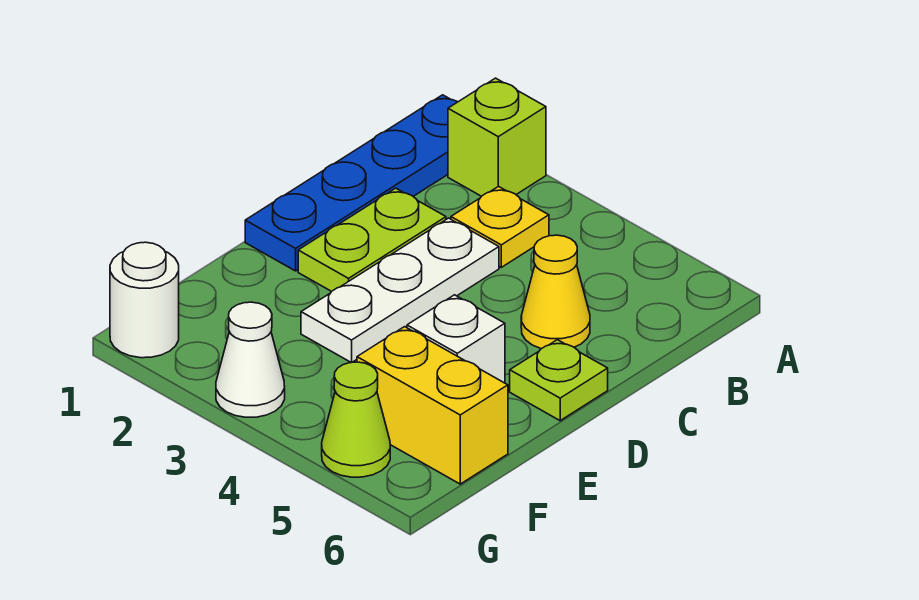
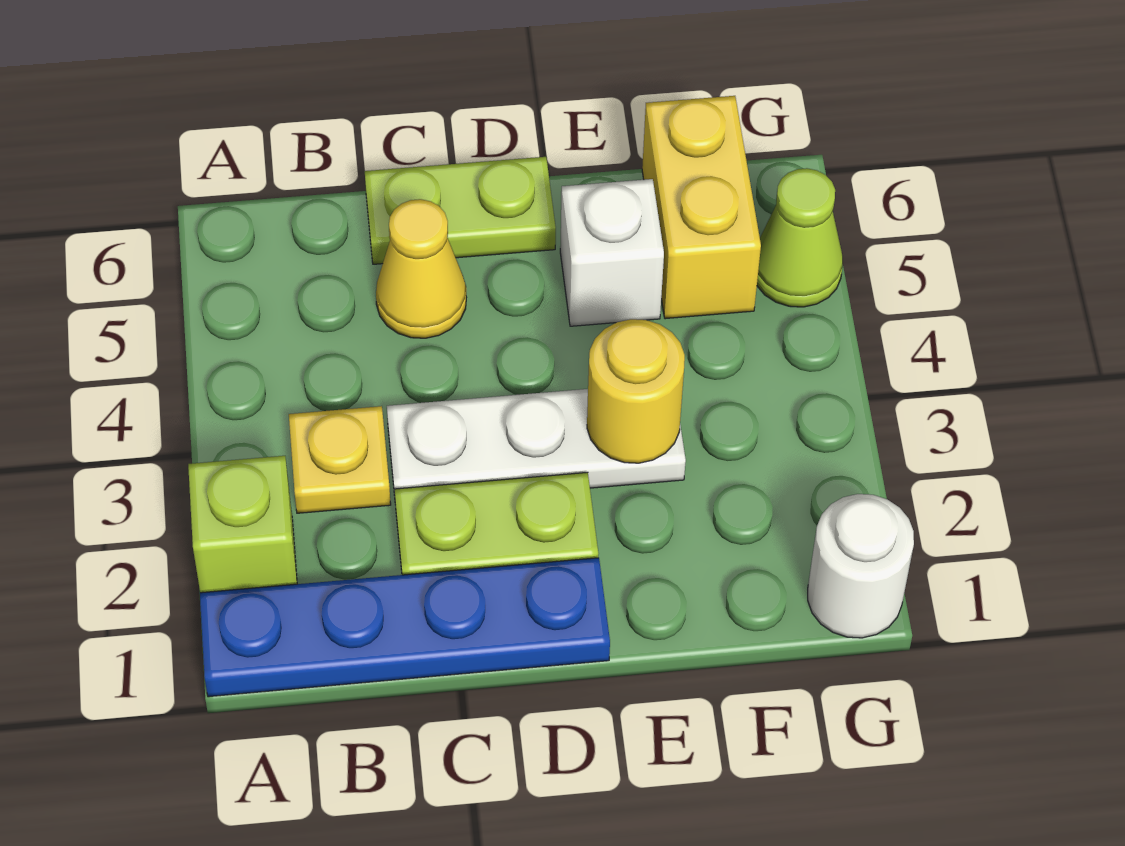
lime 1x1 plate [510,340,608,421] -> lime 1x2 plate [365,157,556,264]
none -> yellow 1x1 round brick [587,319,685,463]
white 1x1 cone [216,302,285,417] -> none

